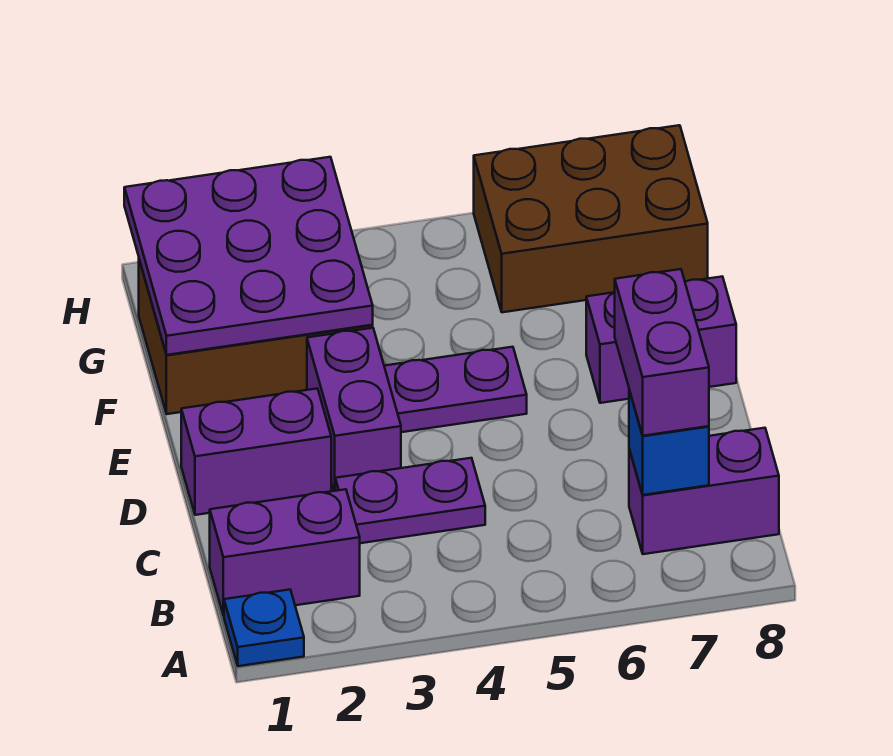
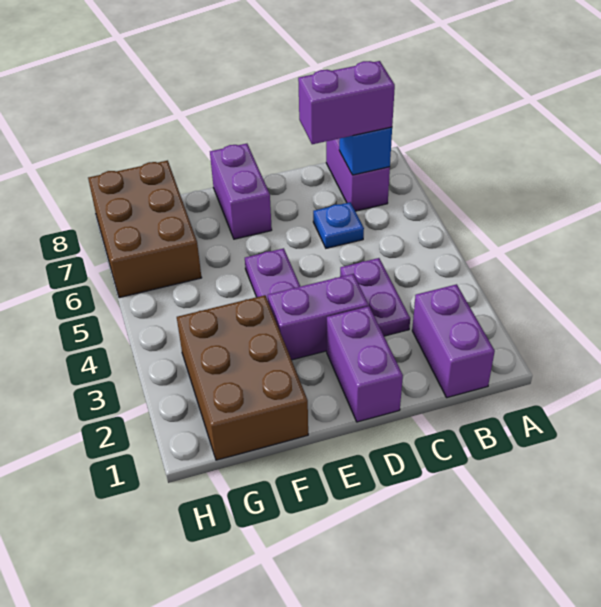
blue 1x1 plate [224,590,304,666] -> blue 1x1 plate moved to [313,202,364,248]
purple 3x3 plate [124,157,373,355] -> none

